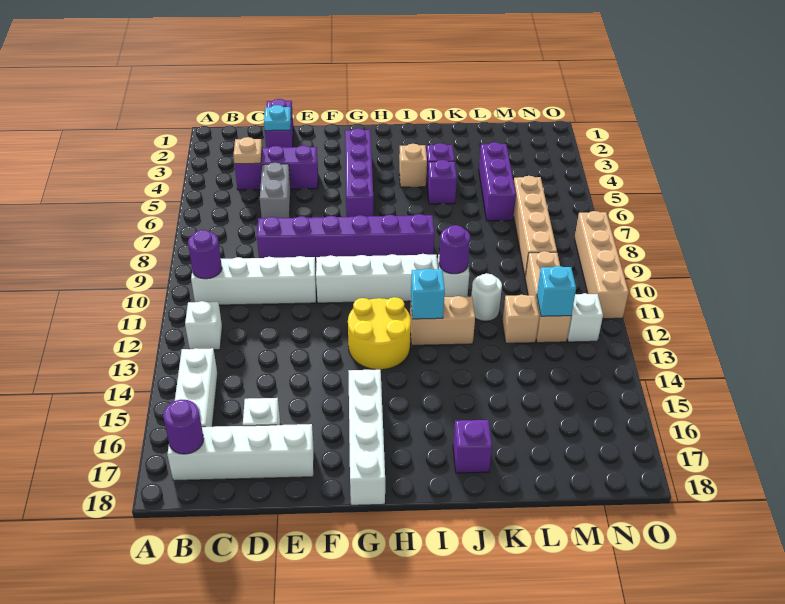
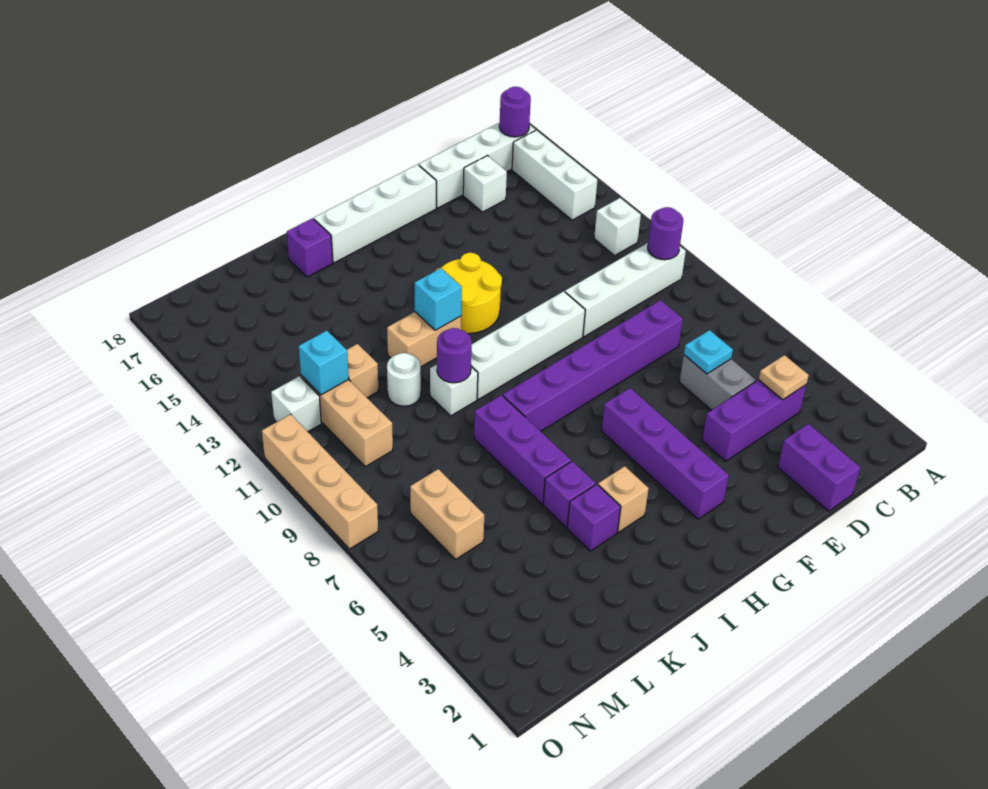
cyan 1x1 plate [264,105,291,131] -> cyan 1x1 plate moved to [684,330,733,374]
white 1x4 brick [348,370,385,505] -> white 1x4 brick turned to [314,165,436,263]
purple 1x3 brick [479,142,516,221] -> purple 1x3 brick moved to [474,395,571,504]
tan 1x4 brick [514,176,557,276] -> tan 1x2 brick [410,469,484,559]

